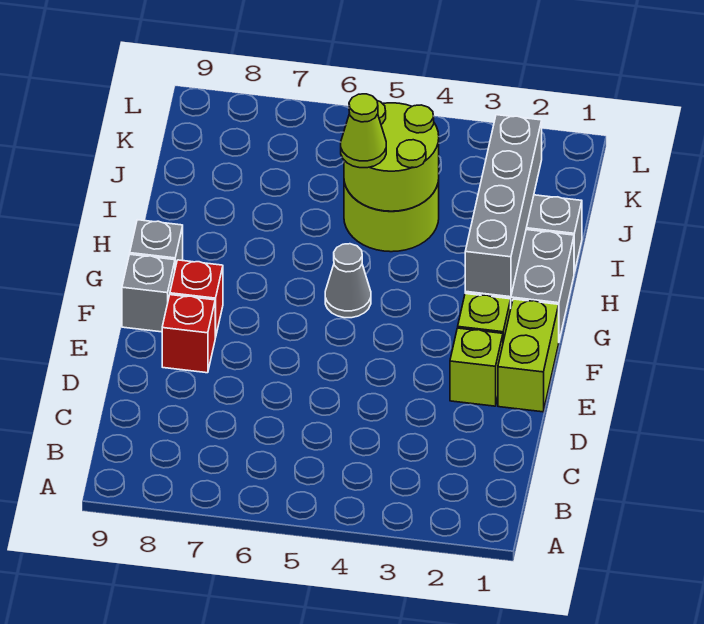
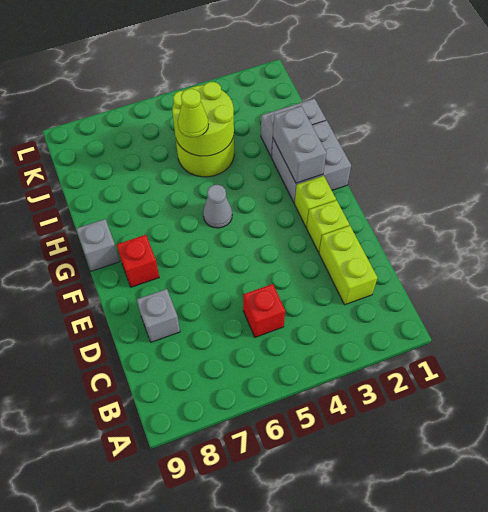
lime 1x2 brick [498,299,559,412] -> lime 1x2 brick moved to [319,226,377,305]
red 1x1 brick [162,295,215,373] -> red 1x1 brick moved to [243,284,285,337]
grey 1x1 brick [122,254,175,332] -> grey 1x1 brick moved to [137,289,180,342]
grey 1x4 brick [465,115,542,297] -> grey 1x2 brick [273,106,326,183]

